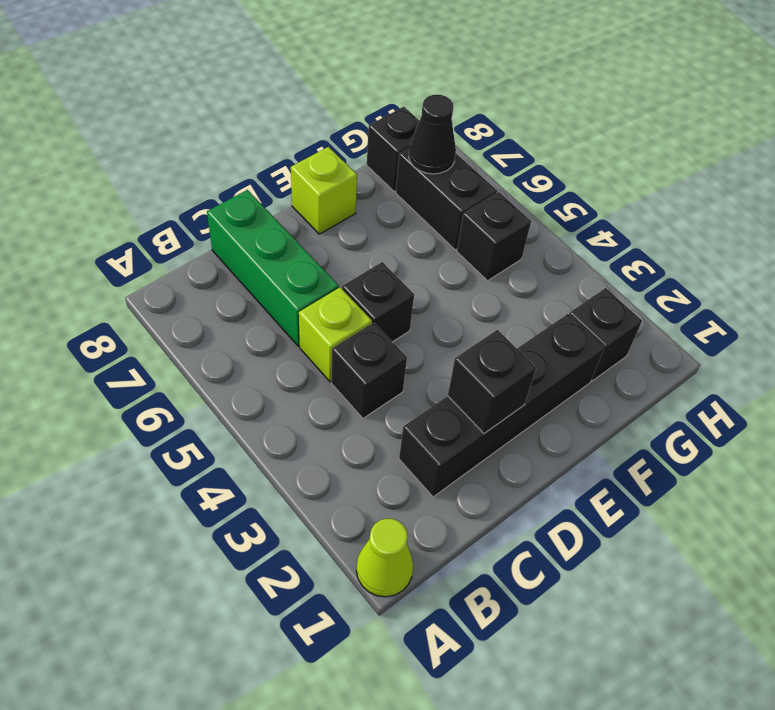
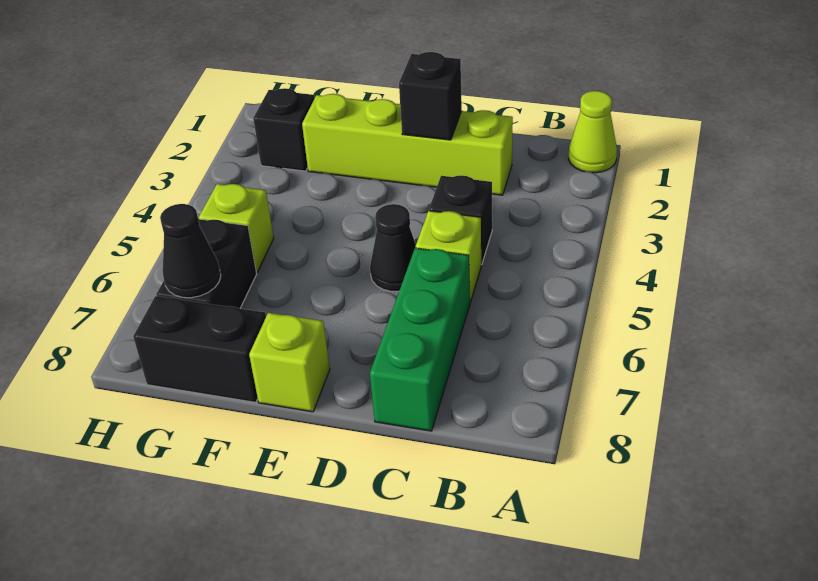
black 1x4 brick [399,314,604,497] -> lime 1x4 brick [302,94,513,195]
black 1x1 brick [342,262,414,342] -> black 1x1 cone [370,204,416,291]
black 1x1 brick [457,192,531,281] -> lime 1x1 brick [199,184,274,272]
black 1x1 brick [367,107,419,191] -> black 1x2 brick [133,296,266,402]

